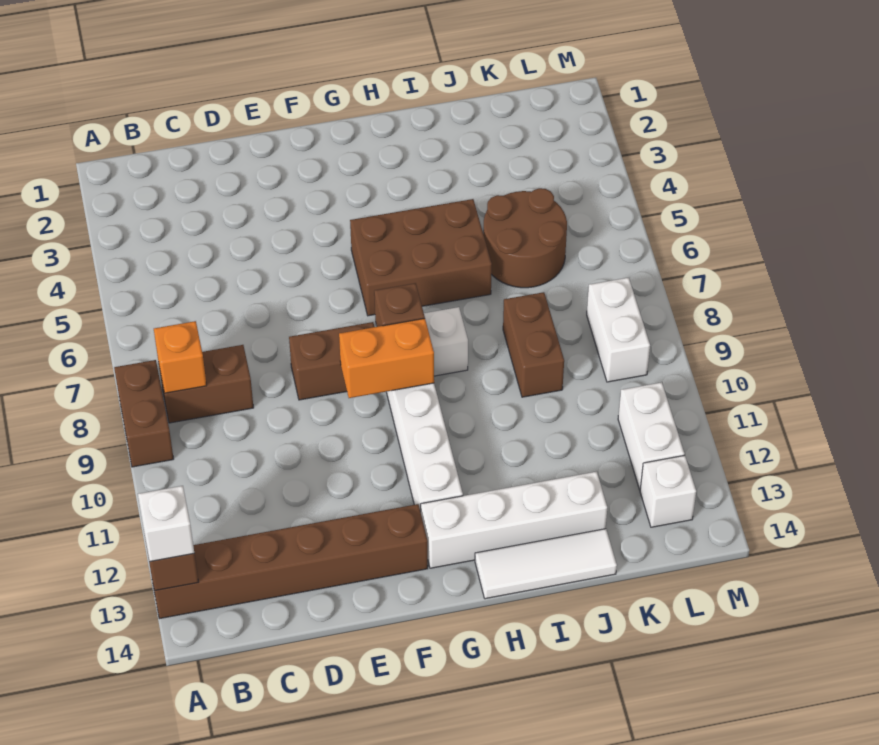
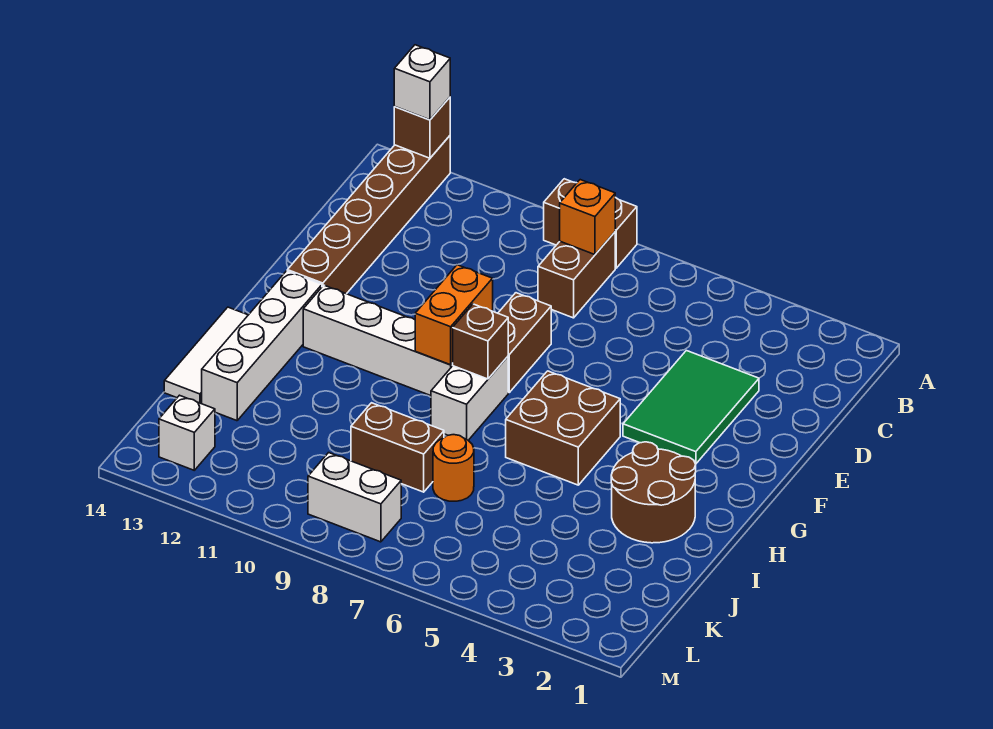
none -> green 2x3 tile [623,351,759,464]
brown 2x3 brick [350,199,492,316] -> brown 2x2 brick [506,371,620,485]
brown 2x2 round brick [483,188,567,288] -> brown 2x2 round brick moved to [611,442,696,543]
none -> orange 1x1 round brick [433,435,474,501]
white 1x2 brick [618,382,684,490] -> none

